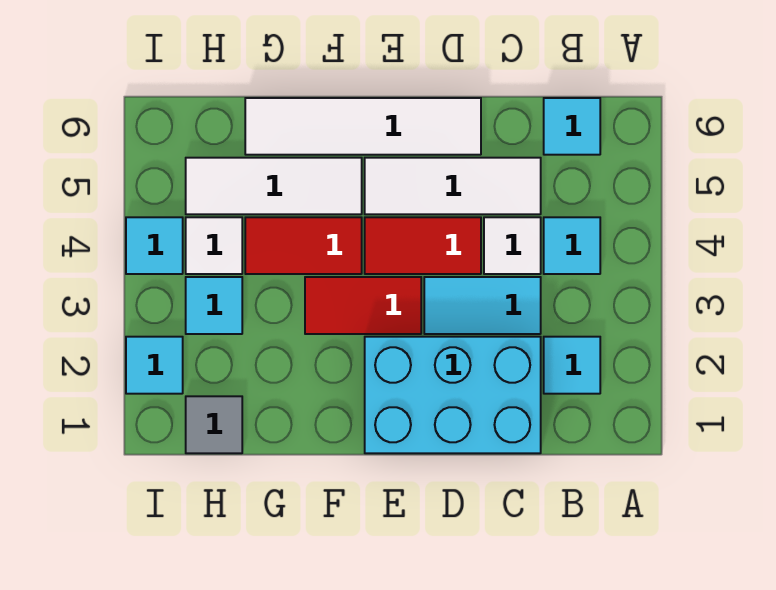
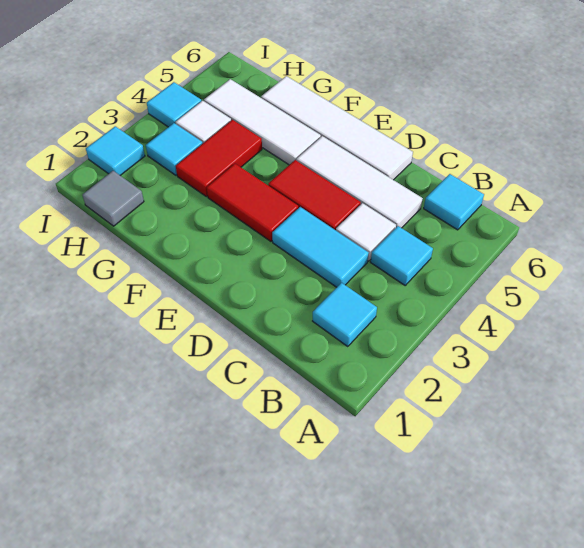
cyan 2x3 brick [365,337,541,453] -> none
red 1x2 tile [245,217,362,274] -> red 1x2 tile turned to [176,120,262,197]

